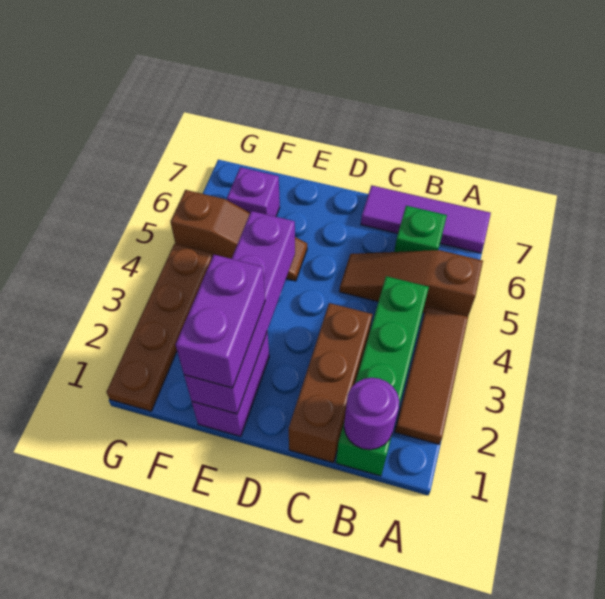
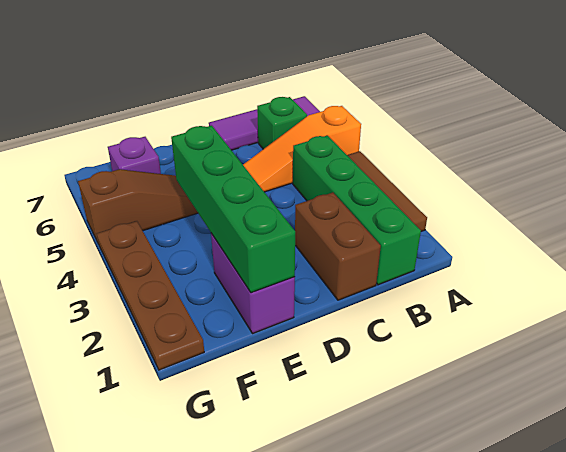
brown 1x3 slope [339,250,483,317] -> orange 1x3 slope [243,106,361,192]
purple 1x1 round brick [344,378,399,450] -> none
brown 1x3 brick [289,303,372,463] -> brown 1x2 brick [295,193,381,300]
purple 1x4 brick [184,211,295,414] -> green 1x4 brick [171,126,295,293]
purple 1x2 brick [176,255,265,388] -> none

